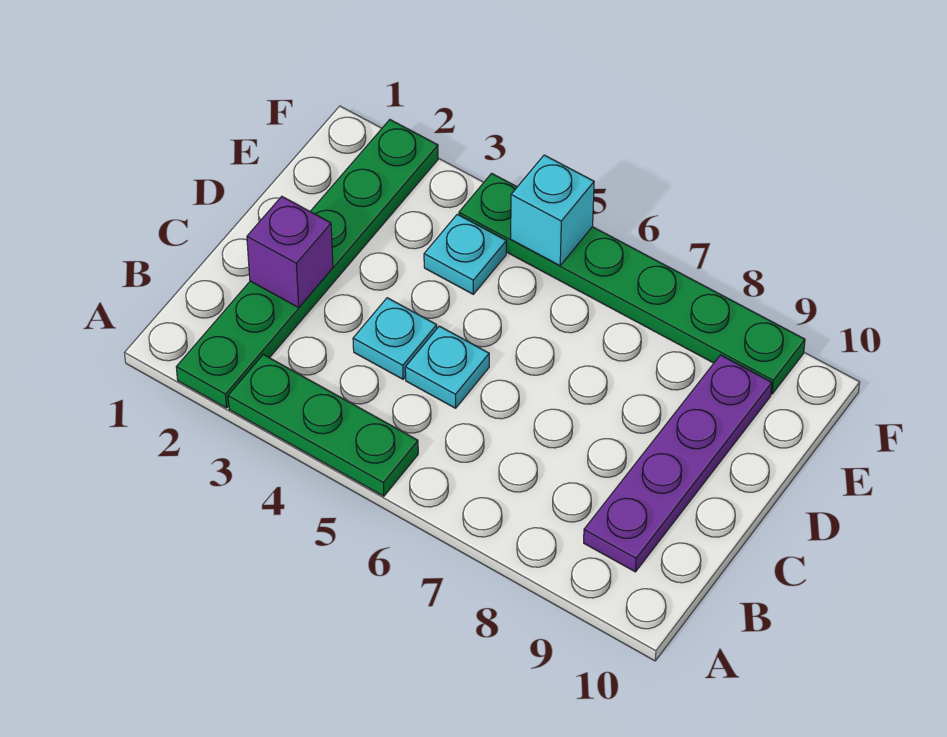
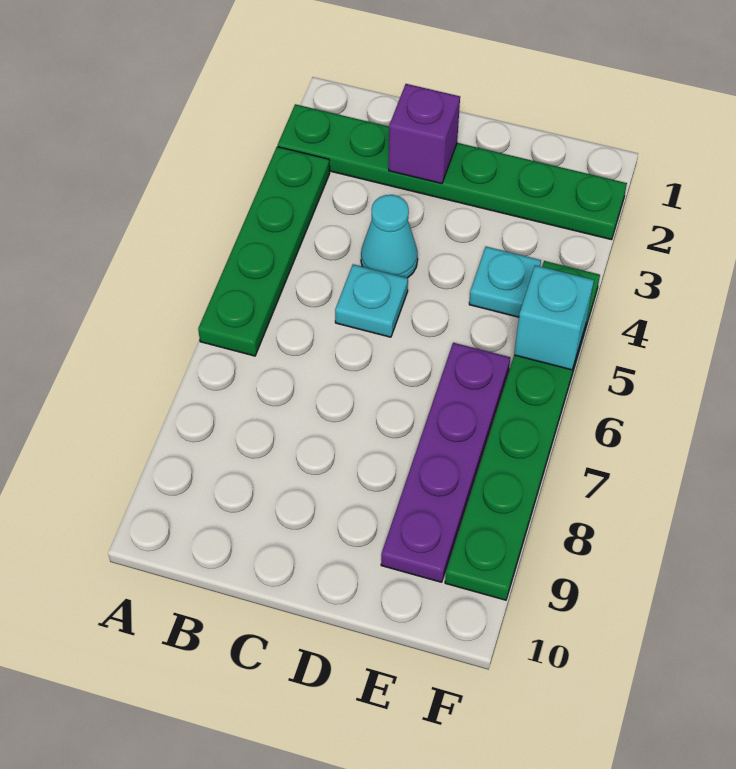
green 1x3 plate [228,355,418,496] -> green 1x4 plate [198,147,330,356]
purple 1x4 plate [584,355,772,572] -> purple 1x4 plate turned to [381,343,510,582]
cyan 1x1 plate [353,298,437,379] -> cyan 1x1 cone [361,195,418,278]

